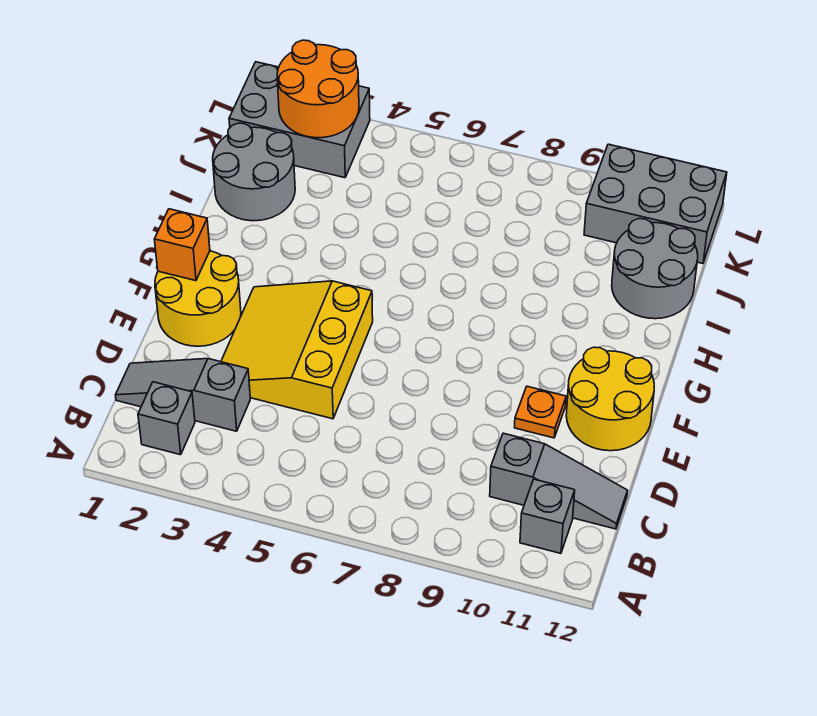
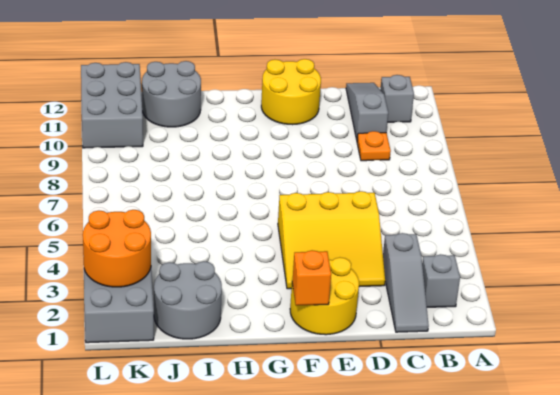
orange 1x1 plate [515,386,566,438] -> orange 1x1 plate moved to [357,131,391,161]

